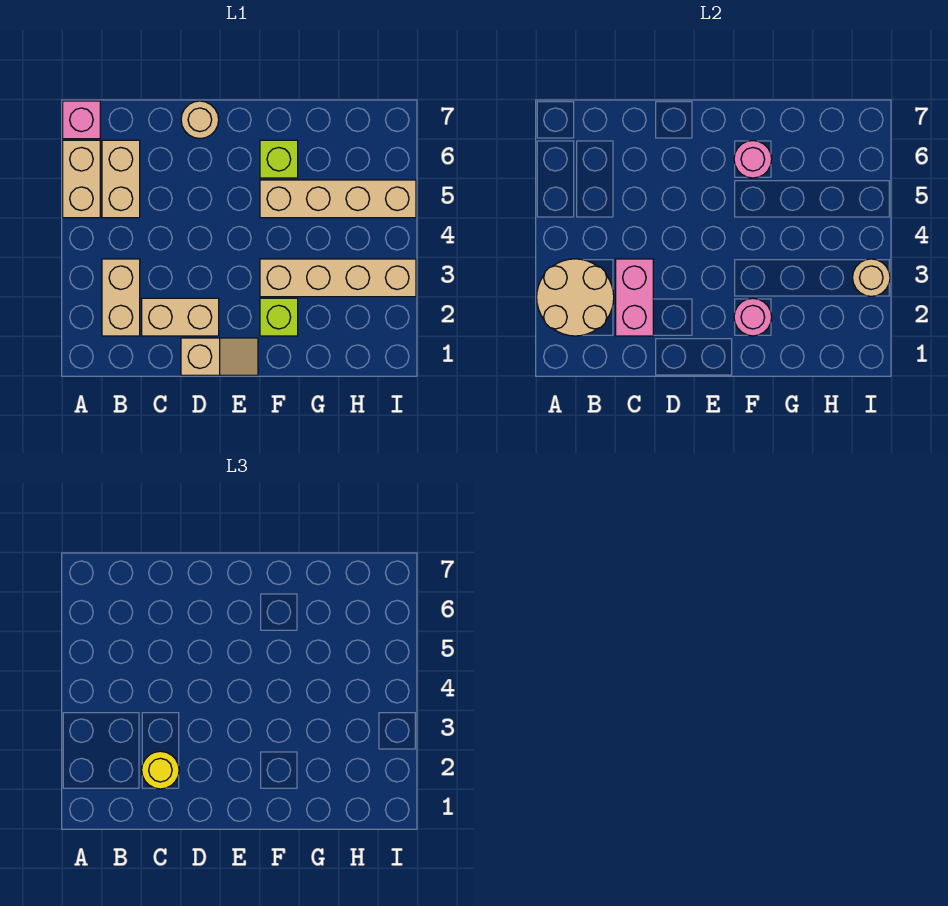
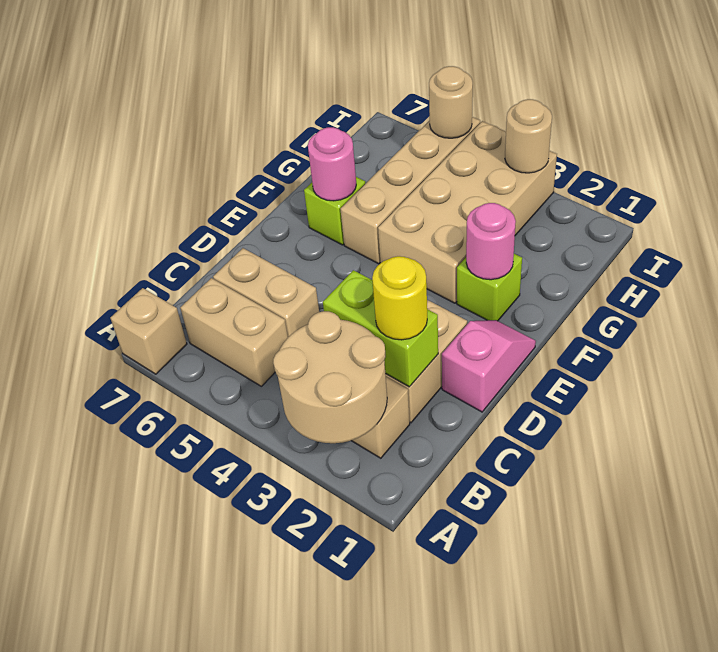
tan 1x2 brick [63,140,100,218] -> tan 1x2 brick moved to [213,248,319,337]
pink 1x1 brick [63,101,100,139] -> tan 1x1 brick [110,288,187,374]
pink 1x2 brick [616,259,653,336] -> lime 1x2 brick [323,270,438,387]
tan 1x2 slope [181,338,258,375] -> pink 1x2 slope [442,320,536,412]
tan 1x1 round brick [181,101,219,139] -> tan 1x1 round brick moved to [429,66,473,138]
tan 1x4 brick [260,259,416,297] -> tan 2x4 brick [378,121,557,303]

